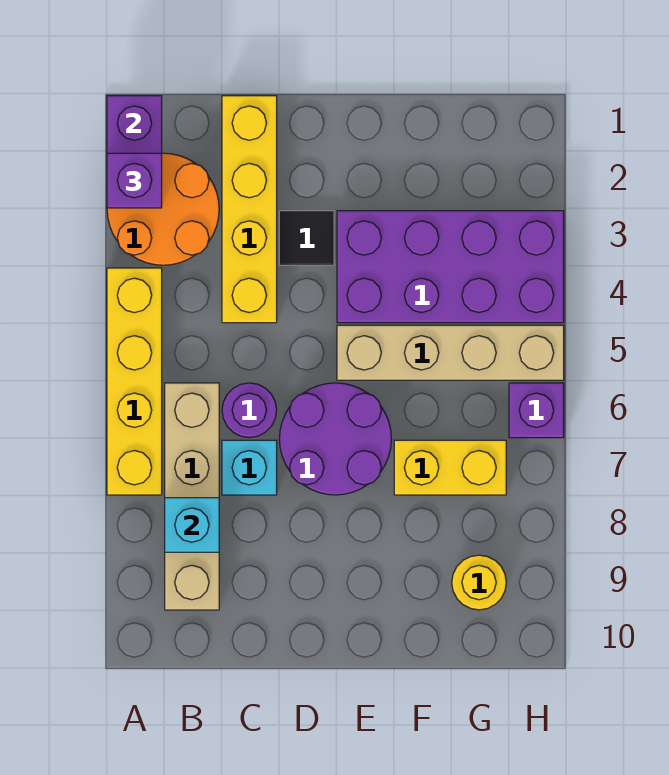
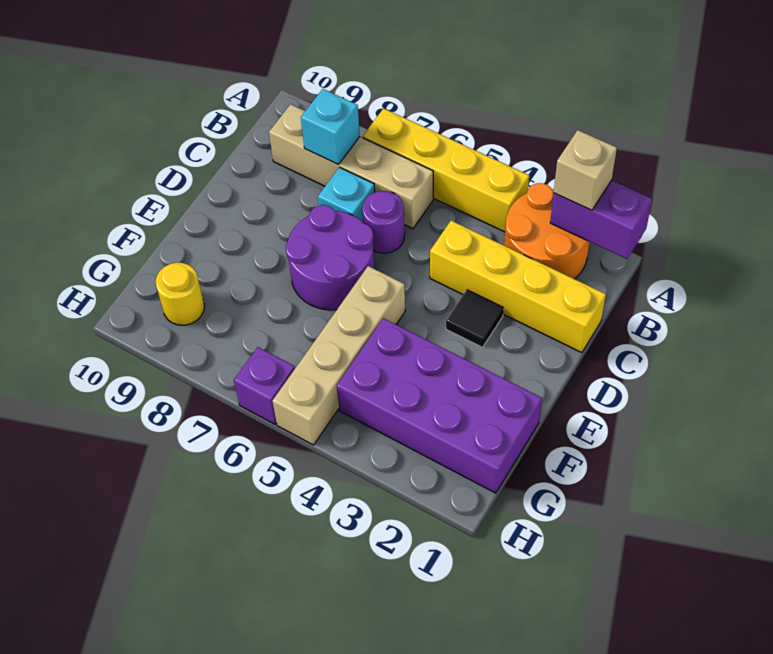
purple 1x1 brick [107,153,162,208] -> tan 1x1 brick [554,130,617,210]
purple 2x4 brick [337,211,564,323] -> purple 2x4 brick turned to [337,318,542,493]
yellow 1x2 brick [394,440,506,495] -> none

